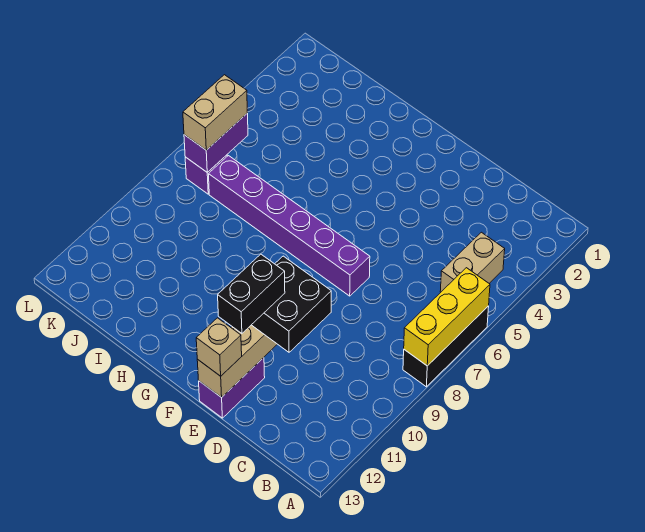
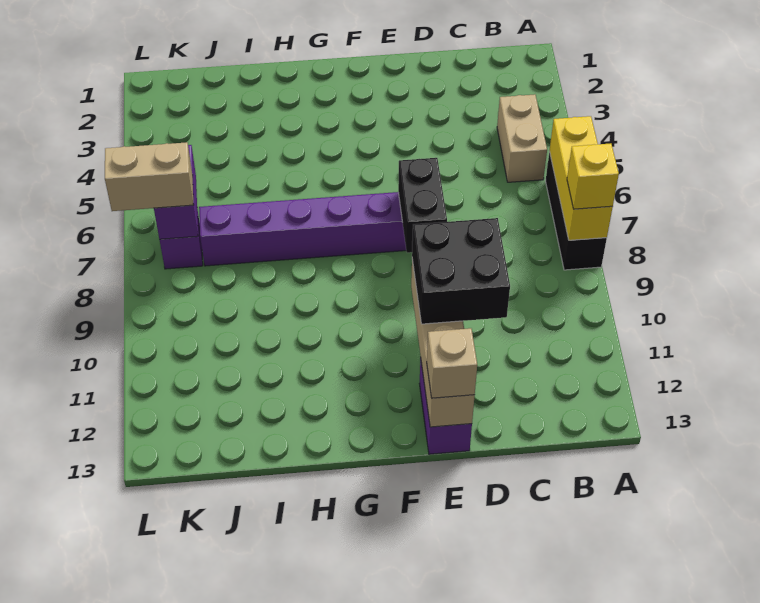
none -> yellow 1x1 brick [567,143,619,209]
black 1x2 brick [218,254,285,333] -> black 1x2 brick moved to [398,158,447,253]
tan 1x2 brick [183,75,247,150] -> tan 1x2 brick turned to [105,142,193,211]

